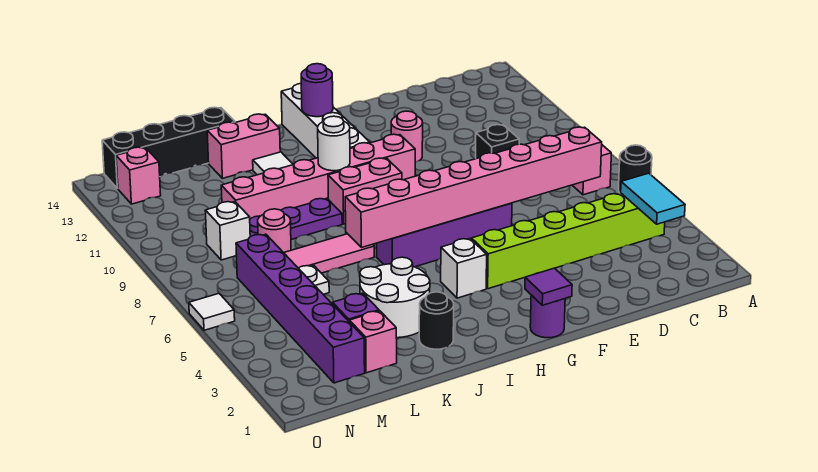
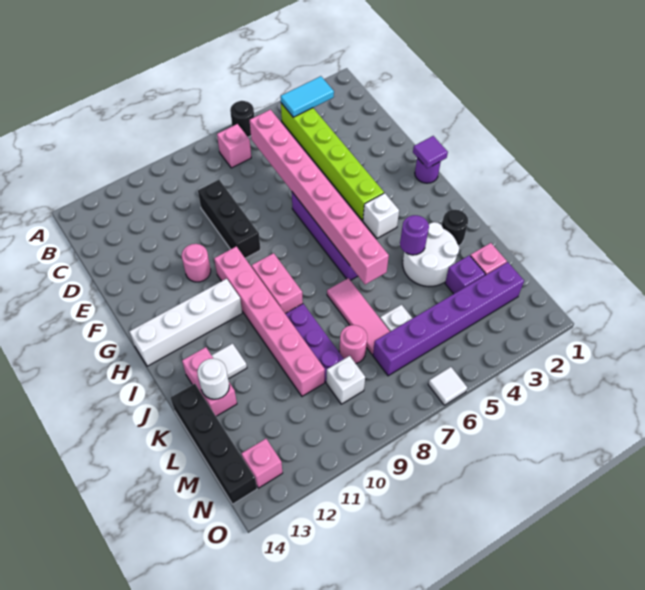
black 1x1 brick [476,125,519,159] -> black 1x3 brick [198,180,261,258]
purple 1x1 round brick [301,64,333,117] -> purple 1x1 round brick moved to [400,215,429,255]
white 1x1 round brick [318,116,350,171] -> white 1x1 round brick moved to [197,359,229,399]

